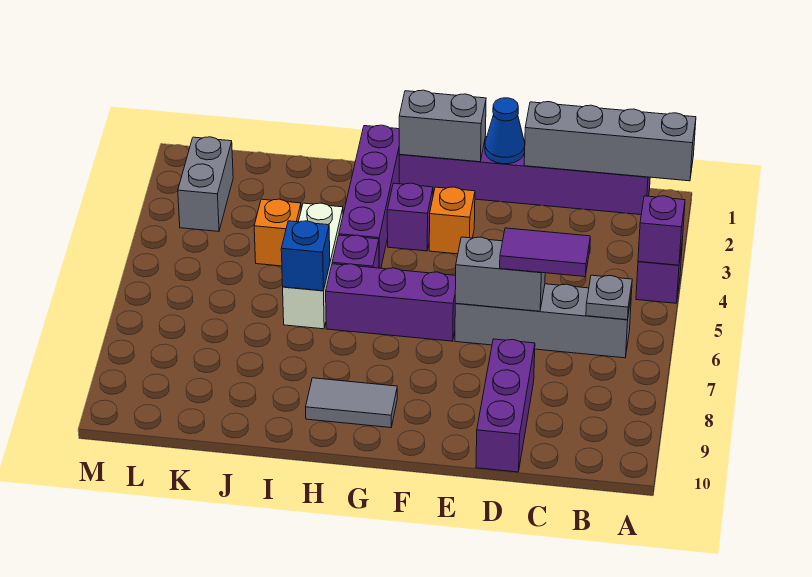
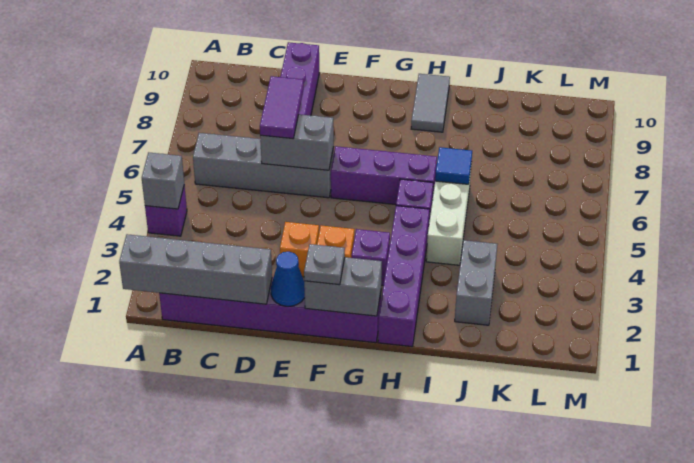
purple 1x1 brick [638,196,685,265] -> grey 1x1 brick [142,152,184,209]
grey 1x1 plate [586,275,632,320] -> grey 1x1 plate moved to [304,244,345,285]
purple 1x2 tile [500,228,590,277] -> purple 1x2 tile turned to [260,76,304,139]
grey 1x2 tile [306,378,397,428] -> grey 1x2 tile turned to [411,74,450,132]
blue 1x1 brick [281,221,330,291] -> blue 1x1 tile [435,147,472,184]
orange 1x1 brick [254,199,301,266] -> orange 1x1 brick moved to [280,222,319,277]
grey 1x2 brick [178,137,233,231] -> grey 1x2 brick moved to [455,240,498,325]

